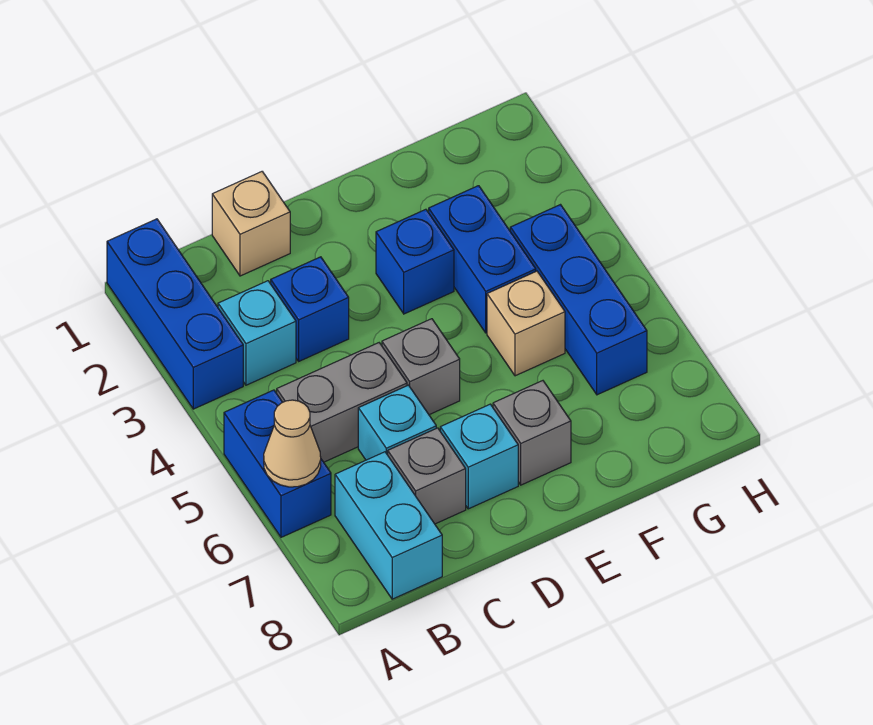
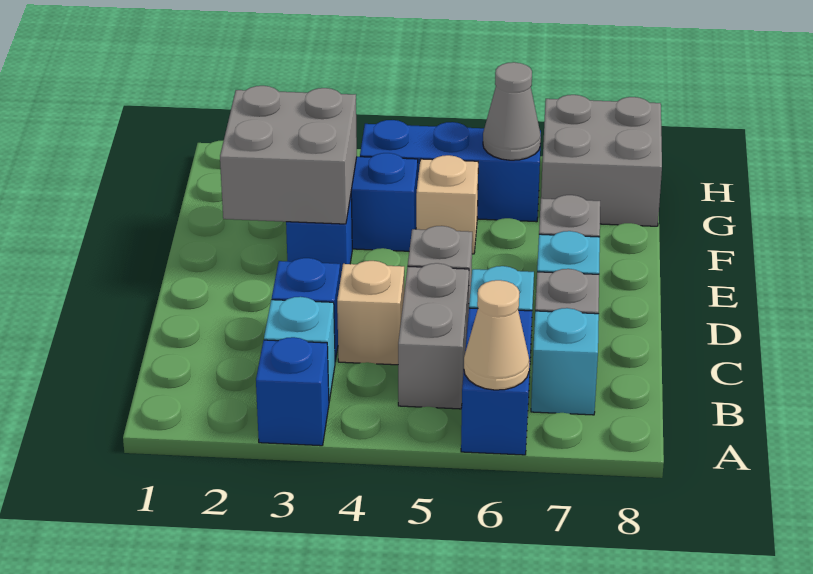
blue 1x3 brick [107,219,243,409] -> blue 1x1 brick [256,337,329,446]
blue 1x2 brick [224,390,331,537] -> blue 1x2 brick turned to [461,308,532,455]
cyan 1x2 brick [335,452,442,599] -> cyan 1x1 brick [531,308,599,415]
tan 1x1 brick [212,172,290,276] -> tan 1x1 brick moved to [337,261,404,365]
none -> grey 2x2 brick [220,86,357,224]
none -> grey 1x1 cone [483,62,541,160]
none -> grey 2x2 brick [541,95,662,226]

